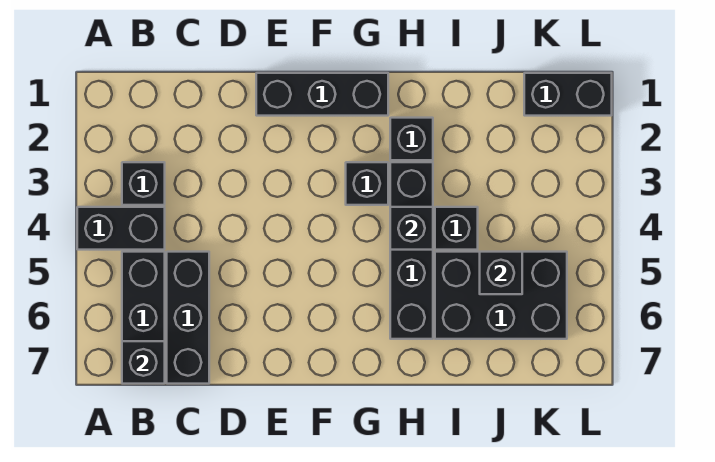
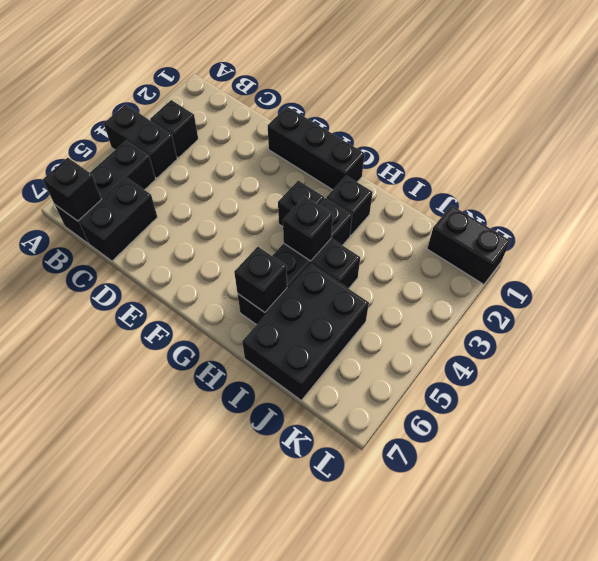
black 1x3 brick [167,252,209,384] -> black 1x2 brick [79,178,157,261]
black 2x3 brick [435,252,567,339] -> black 2x3 brick turned to [242,264,369,400]
black 1x1 brick [480,252,522,294] -> black 1x1 brick moved to [234,247,287,313]

